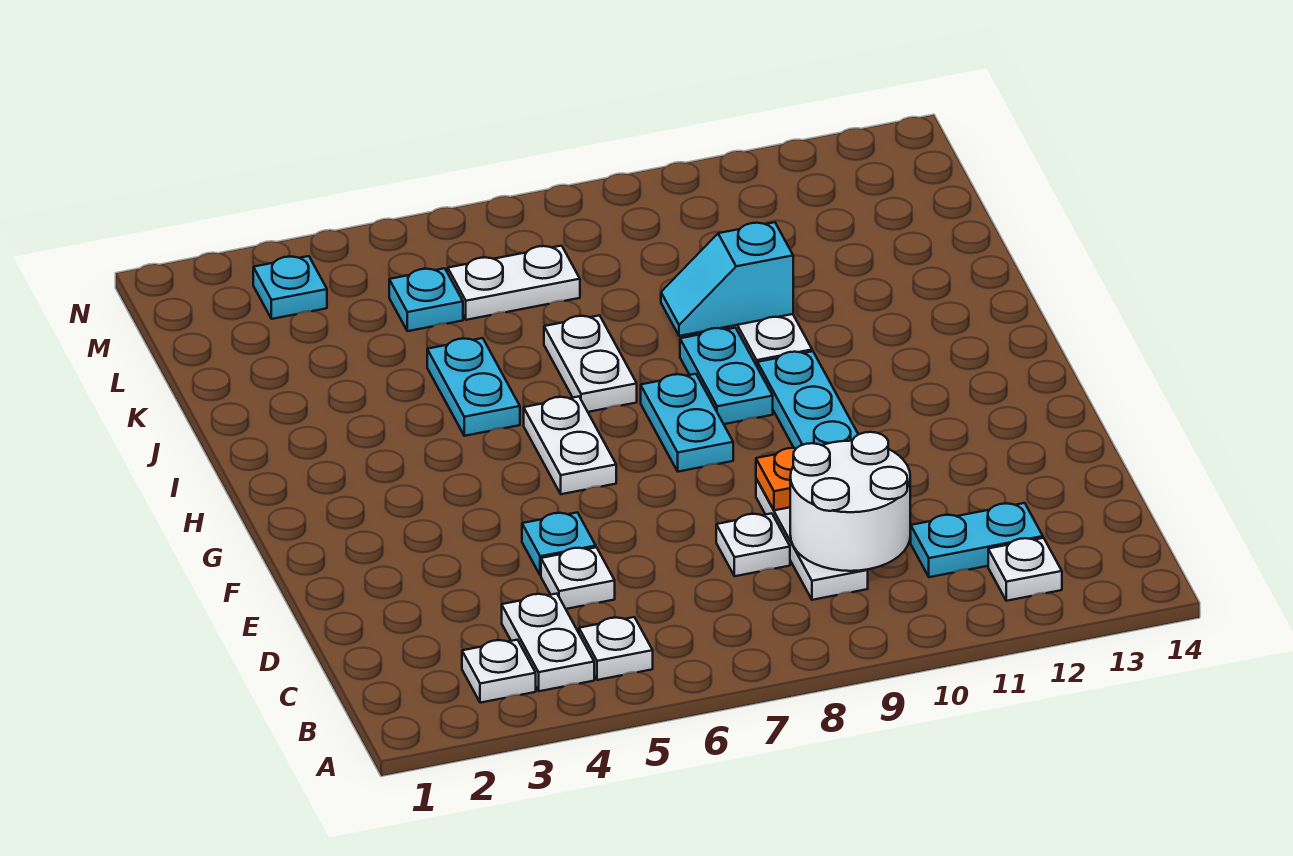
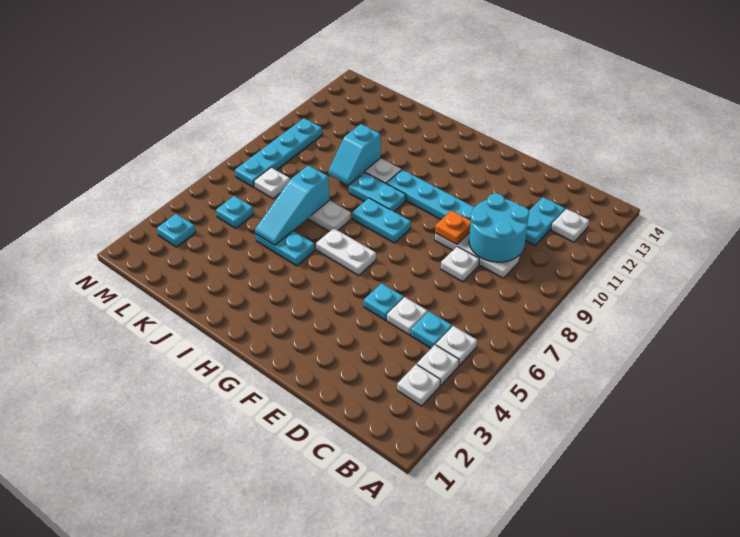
white 1x2 plate [502,594,594,691] -> white 1x1 plate [417,345,459,385]
none -> cyan 1x1 plate [411,311,452,348]
white 2x2 round brick [790,432,910,571] -> cyan 2x2 round brick [469,193,529,262]
none -> cyan 1x3 slope [255,165,330,245]
white 1x2 plate [448,246,580,320] -> white 1x1 plate [254,168,290,199]
none -> cyan 1x4 plate [235,118,322,187]

